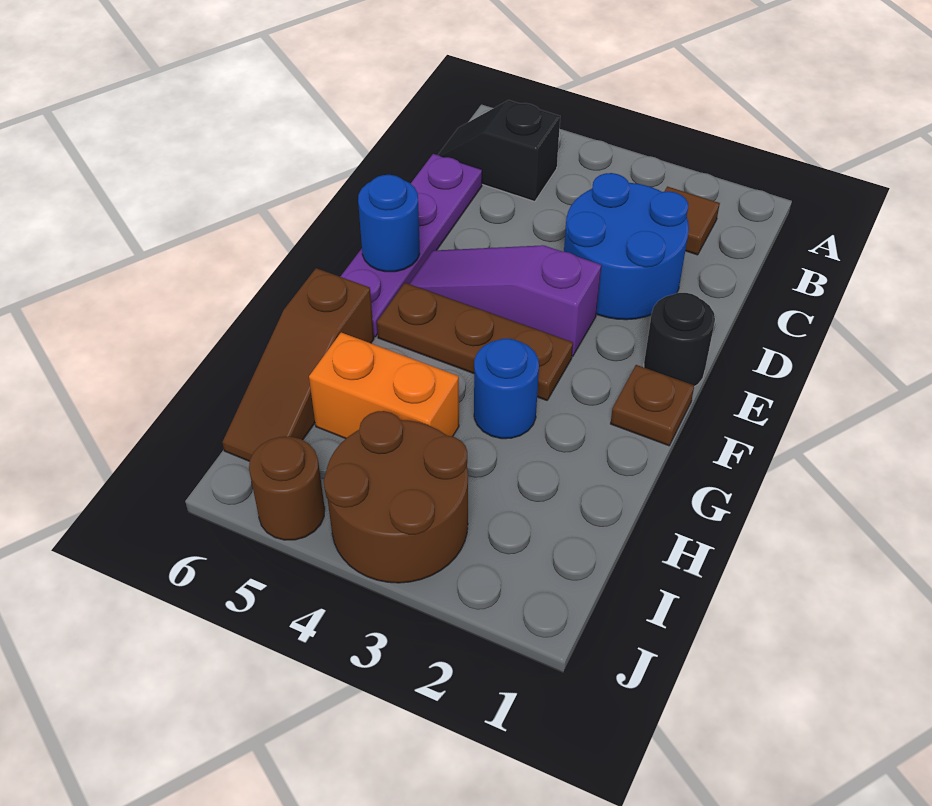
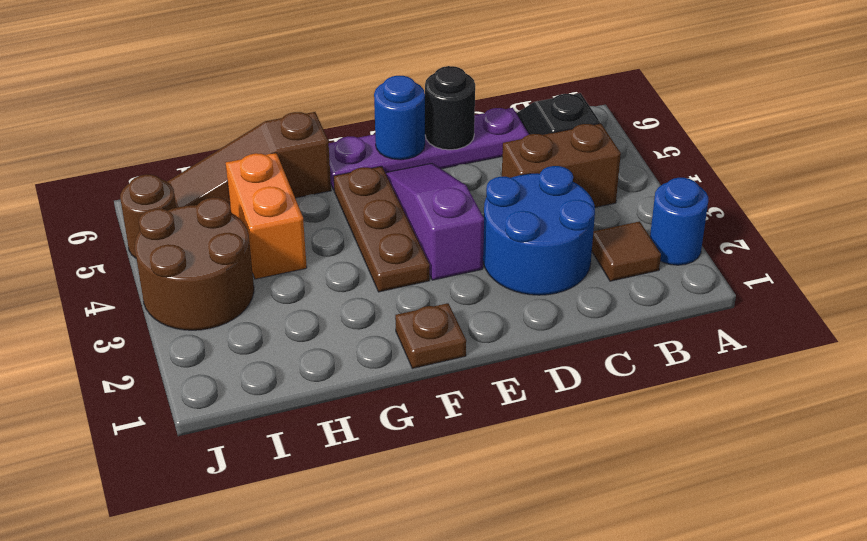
none -> brown 1x2 brick [502,123,621,207]
black 1x1 round brick [644,293,715,387] -> black 1x1 round brick moved to [425,66,475,150]
blue 1x1 round brick [474,338,539,439] -> blue 1x1 round brick moved to [650,178,708,265]

